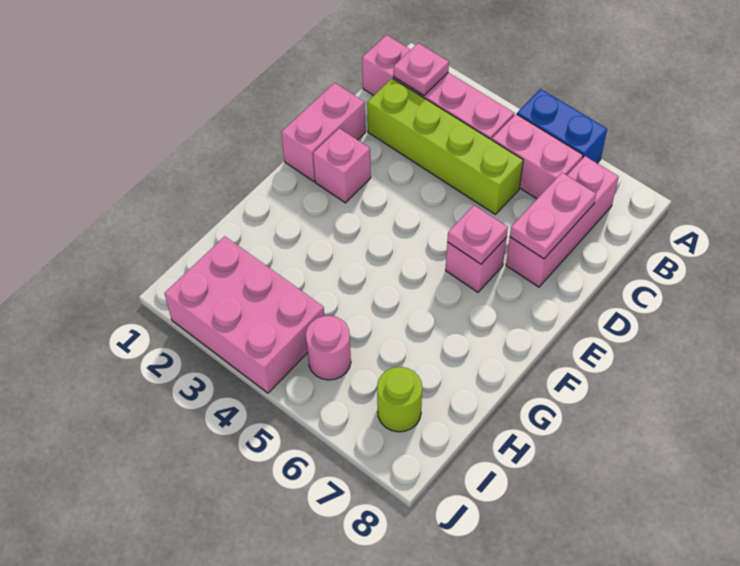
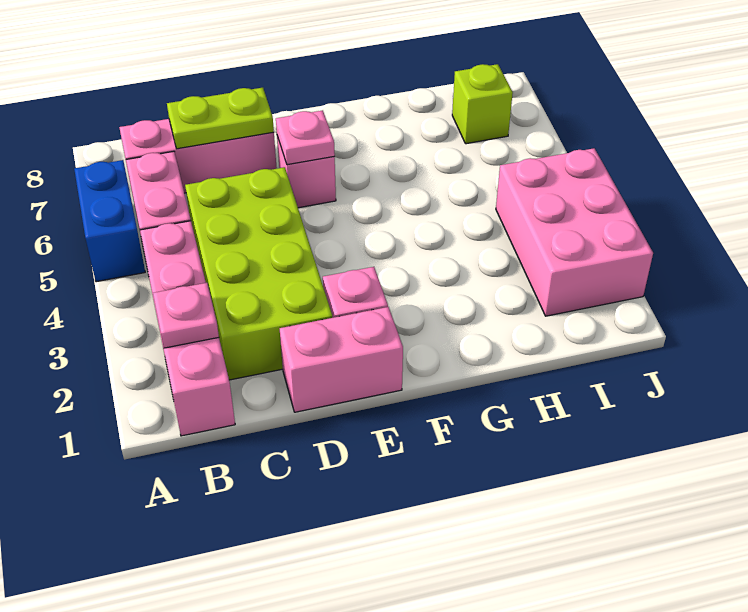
lime 1x4 brick [367,78,523,215] -> lime 2x4 brick [185,167,333,380]
pink 1x2 plate [510,173,596,259] -> lime 1x2 plate [167,88,274,149]
pink 1x1 round brick [306,316,351,380] -> none
lime 1x1 round brick [377,367,422,432] -> lime 1x1 brick [452,64,513,144]

